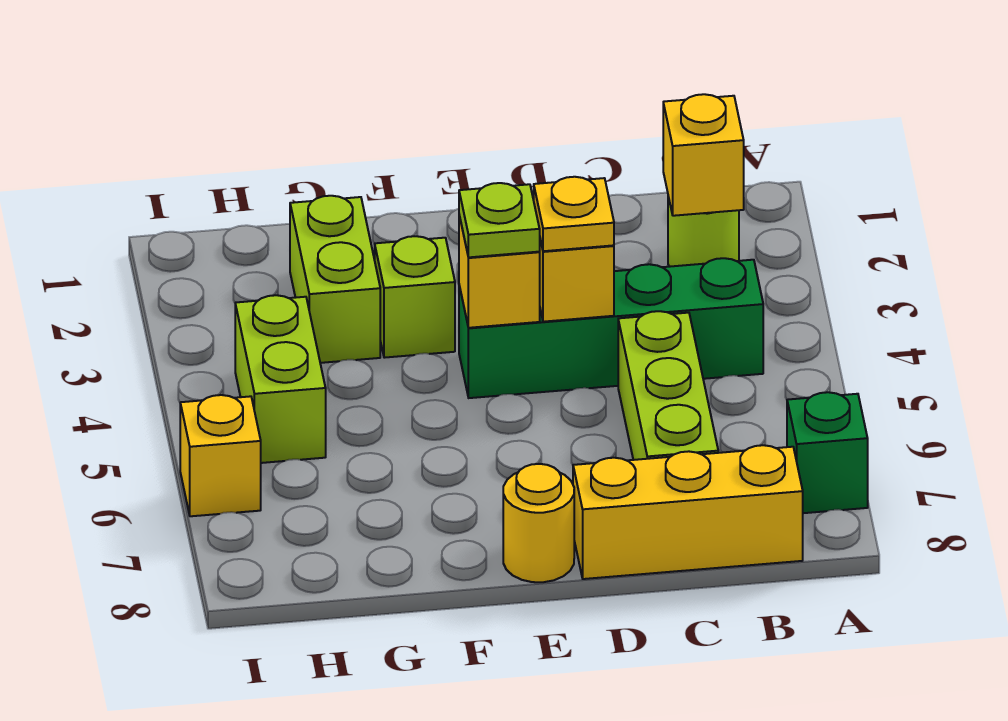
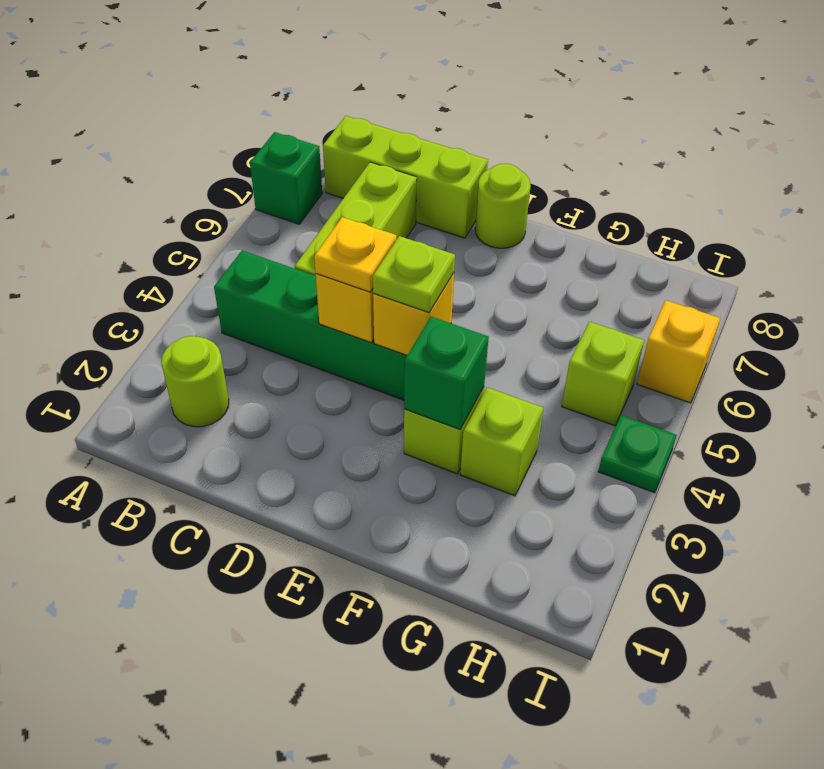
yellow 1x1 brick [663,94,744,216] -> none
yellow 1x3 brick [573,445,803,579] -> lime 1x3 brick [323,116,488,238]
yellow 1x1 round brick [503,464,574,582] -> lime 1x1 round brick [475,164,531,248]
none -> green 1x1 brick [404,317,489,430]
lime 1x2 brick [290,196,380,363] -> lime 1x1 brick [460,387,543,496]
lime 1x2 brick [235,295,326,463] -> lime 1x1 brick [562,322,644,426]
none -> green 1x1 plate [598,415,676,493]

